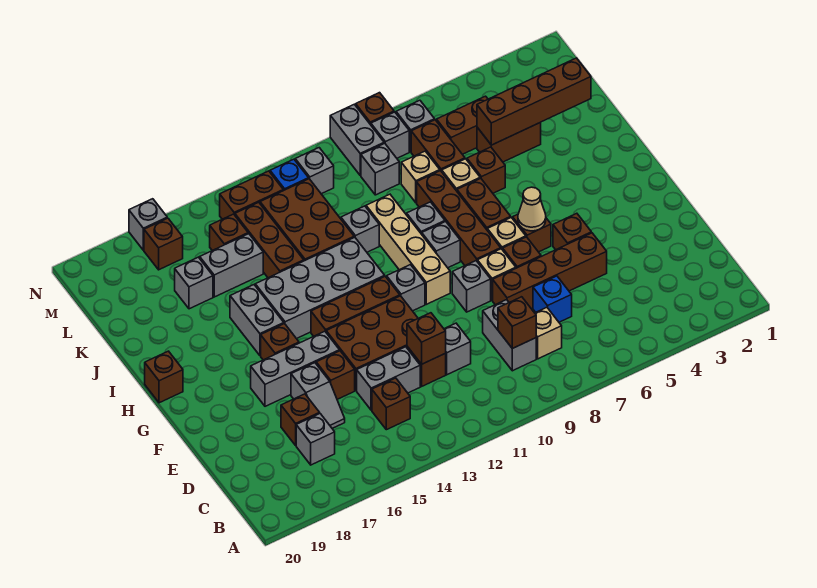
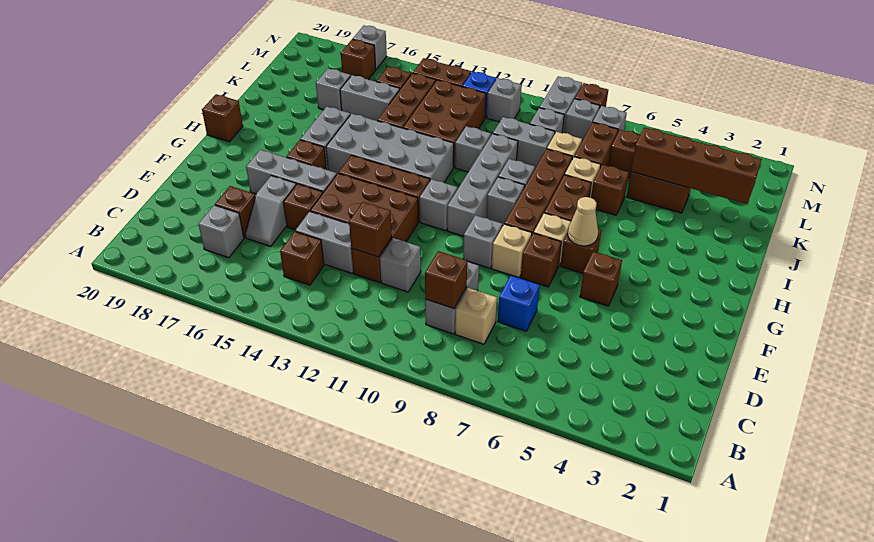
brown 1x4 brick [493,233,607,309] -> none
tan 1x4 brick [366,194,450,304] -> grey 1x4 brick [447,134,518,236]
none -> grey 1x2 brick [493,117,555,168]

